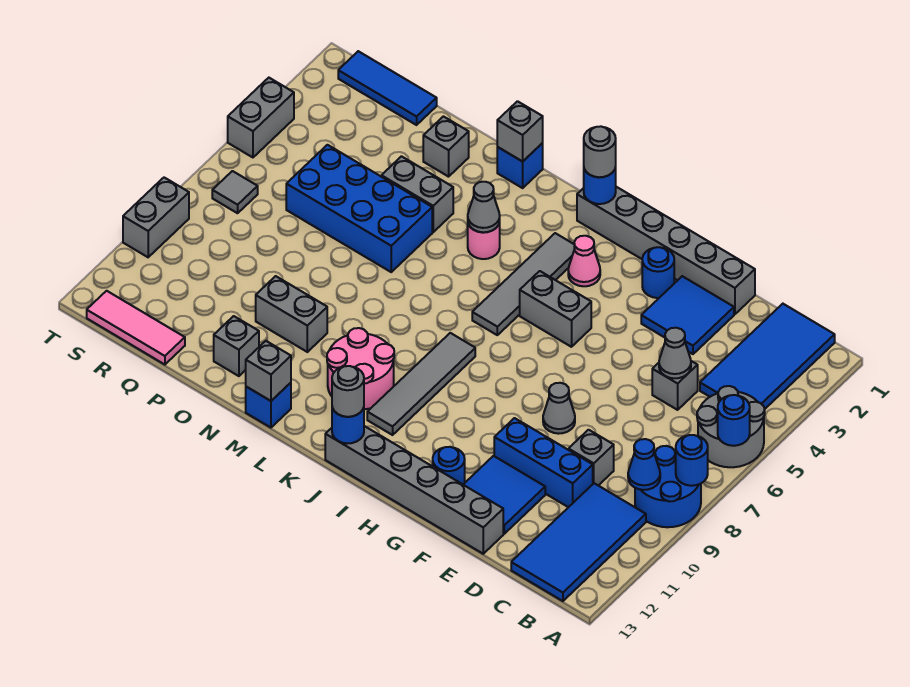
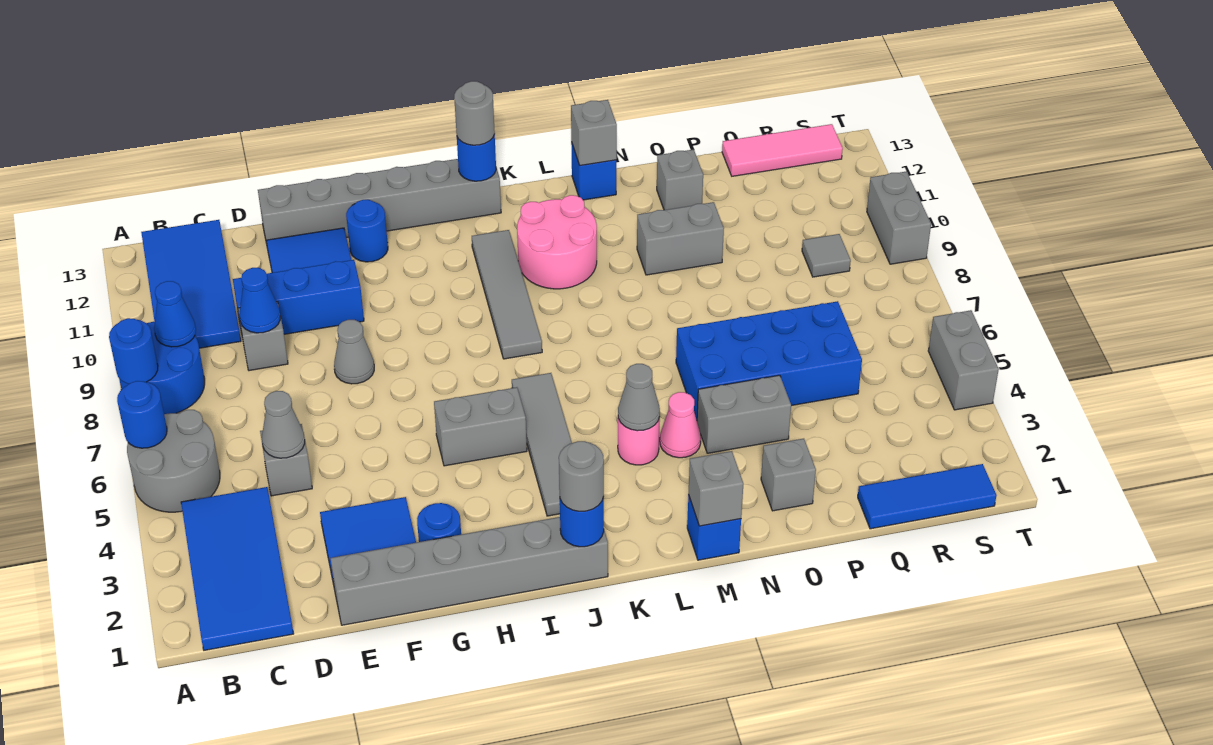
none -> blue 1x1 cone [239,268,280,333]
pink 1x1 cone [568,236,600,286] -> pink 1x1 cone moved to [660,392,701,458]
grey 1x1 tile [212,171,258,213] -> grey 1x1 tile moved to [802,234,851,277]

